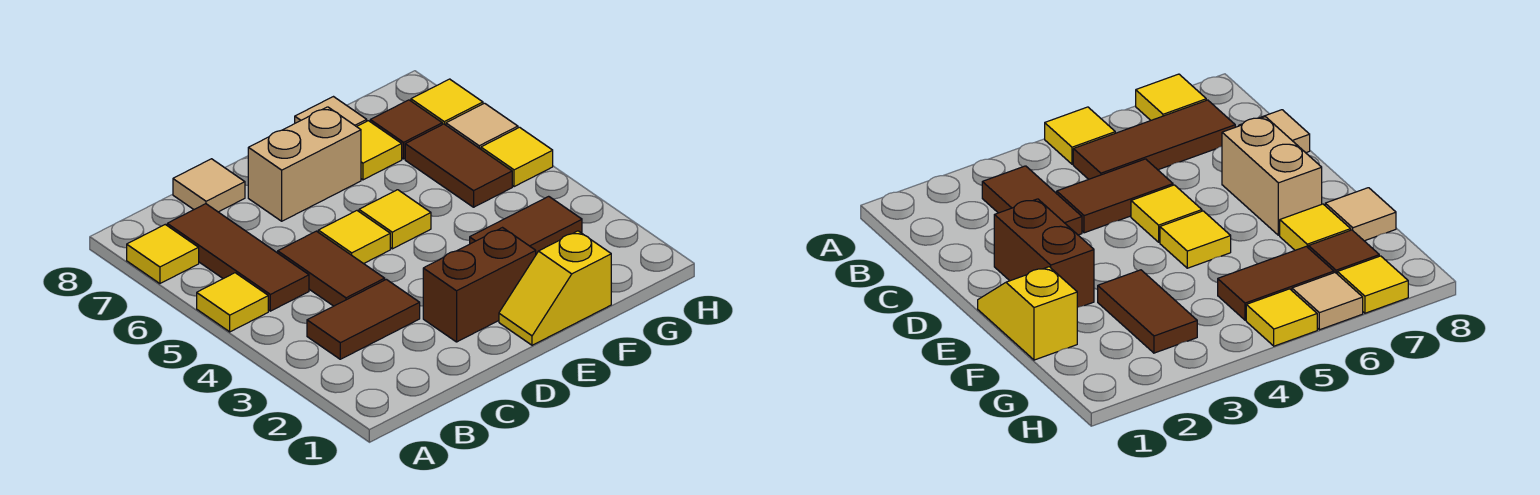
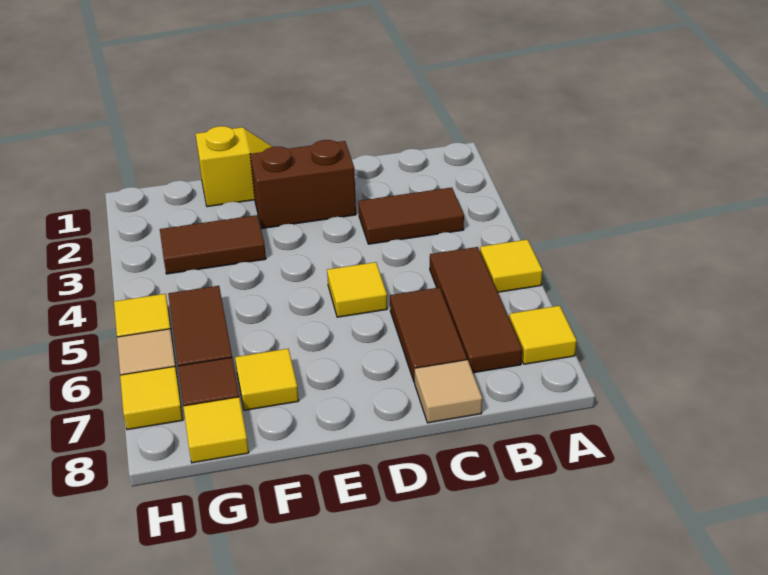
brown 1x2 tile [278,231,385,306] -> brown 1x2 tile moved to [390,287,467,382]
tan 1x2 brick [248,107,361,221] -> none
yellow 1x1 tile [359,190,431,249] -> yellow 1x1 tile moved to [183,397,249,463]
tan 1x1 tile [295,97,367,127] -> none

